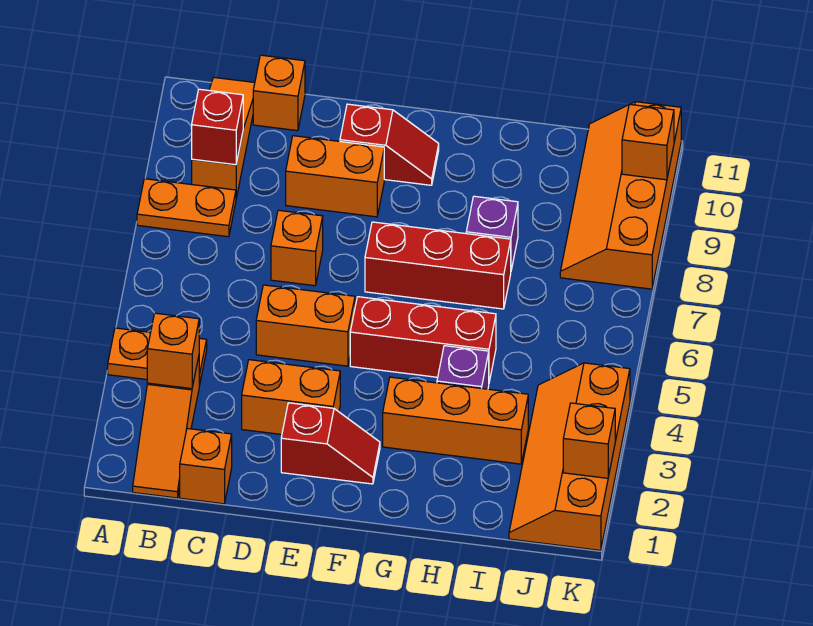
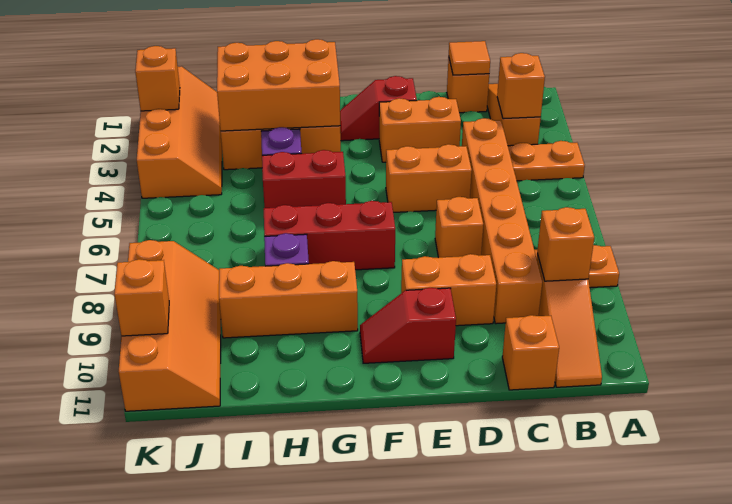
red 1x1 brick [192,89,243,165] -> orange 1x1 brick [537,207,594,281]
none -> orange 1x1 tile [449,41,490,75]
none -> orange 1x6 brick [462,118,542,324]
red 1x3 brick [350,297,496,382] -> red 1x2 brick [262,150,346,208]
none -> orange 2x3 brick [217,39,340,131]
none -> orange 1x3 brick [219,261,358,338]

